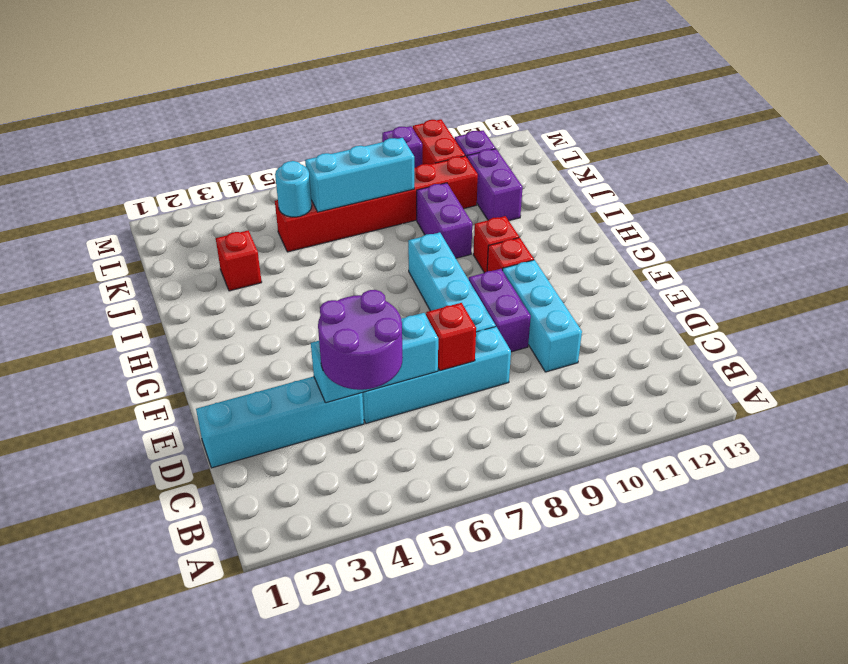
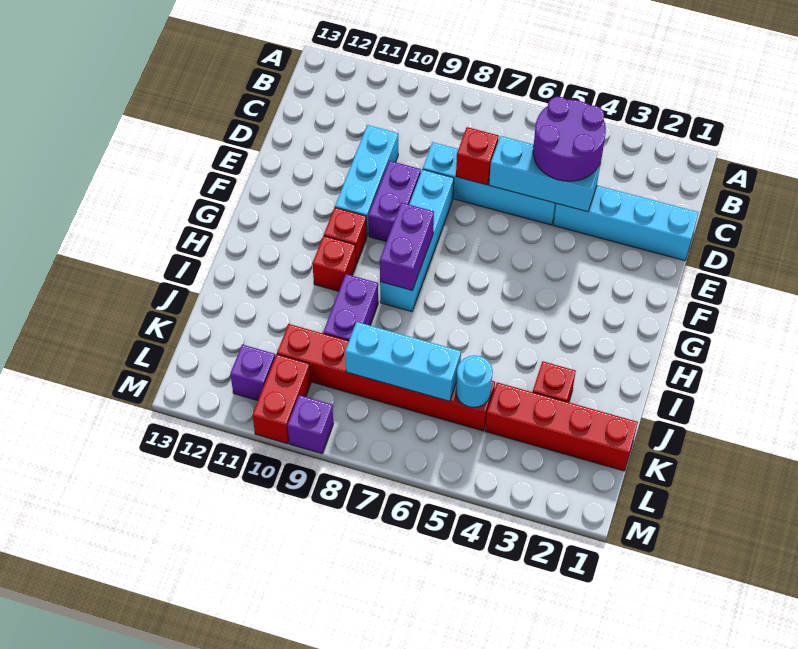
purple 1x2 brick [467,149,523,221] -> purple 1x2 brick moved to [380,203,434,291]
none -> red 1x4 brick [485,382,638,471]

